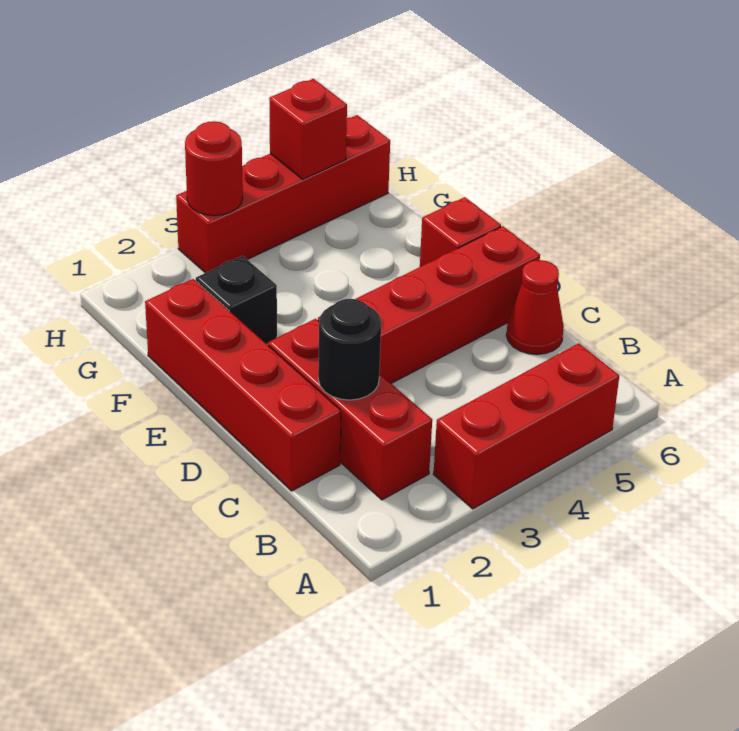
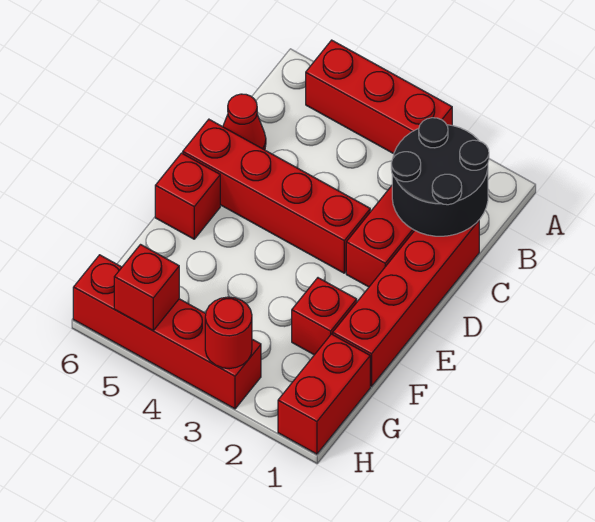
black 1x1 round brick [318,299,381,400] -> black 2x2 round brick [391,118,489,236]
black 1x1 brick [196,256,277,344] -> red 1x1 brick [292,278,357,355]
none -> red 1x2 brick [278,334,370,454]

